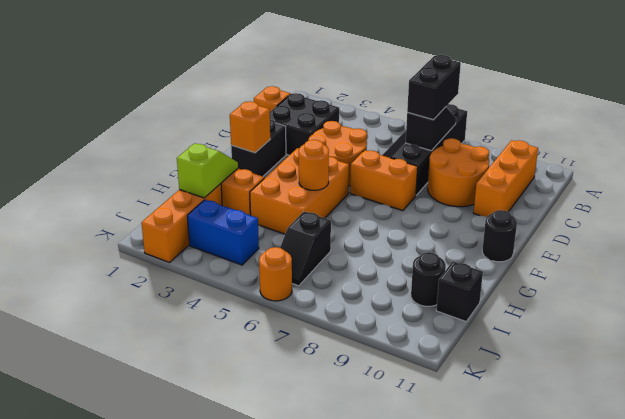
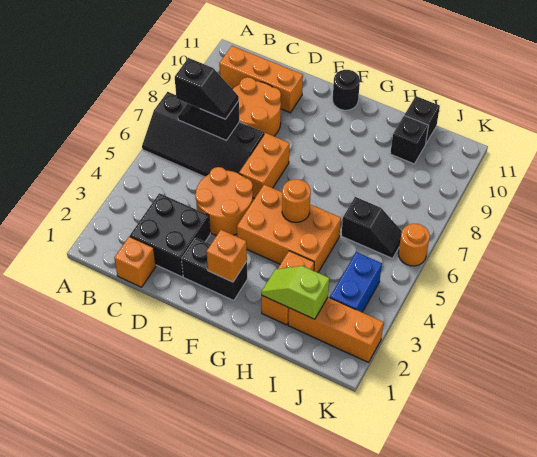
black 1x2 brick [407,55,461,120] -> black 1x2 slope [175,58,239,119]
black 1x1 round brick [411,252,446,307] -> black 1x1 brick [390,115,428,164]

